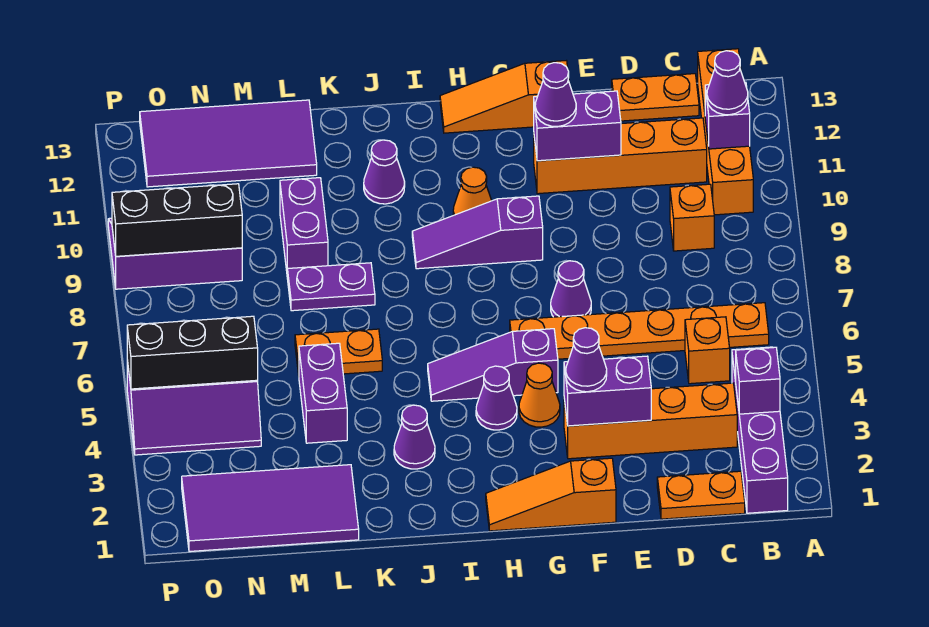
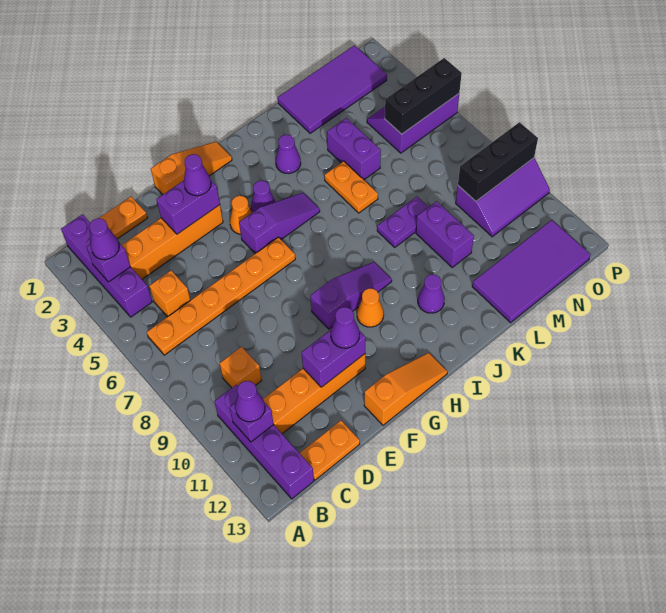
orange 1x4 brick [698,49,753,215] -> purple 1x4 brick [214,384,314,499]
purple 1x1 cone [551,261,591,317] -> purple 1x1 cone moved to [89,218,119,260]
orange 1x2 plate [295,329,382,375] -> orange 1x2 plate turned to [324,161,378,213]

